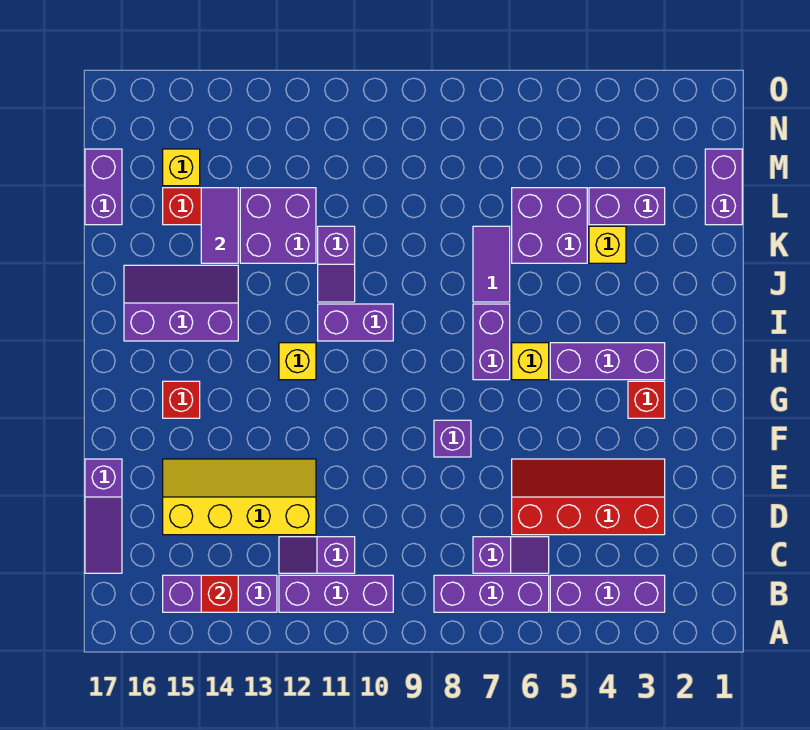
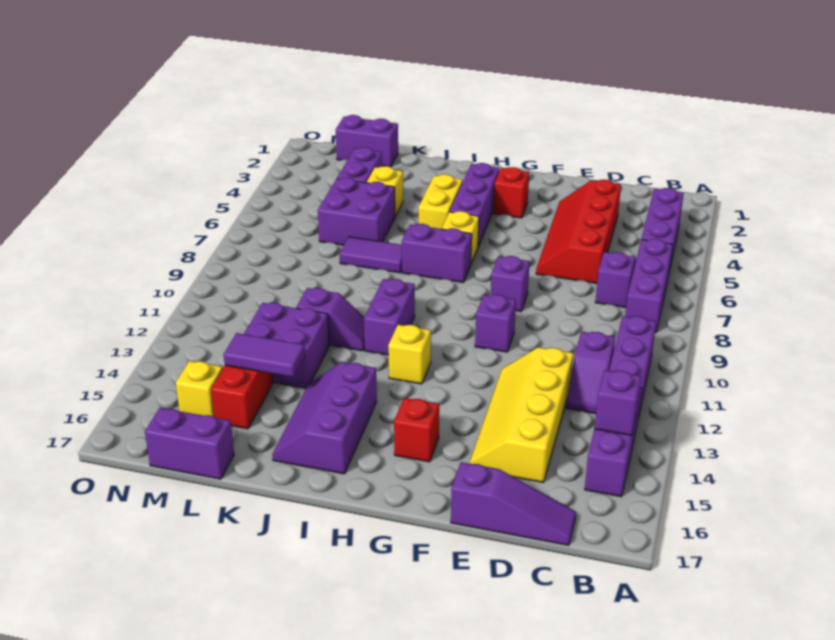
red 1x1 brick [201,575,238,612] -> purple 1x1 brick [594,370,641,435]
none -> purple 1x1 brick [475,295,516,352]
none -> yellow 1x2 brick [419,174,463,229]

